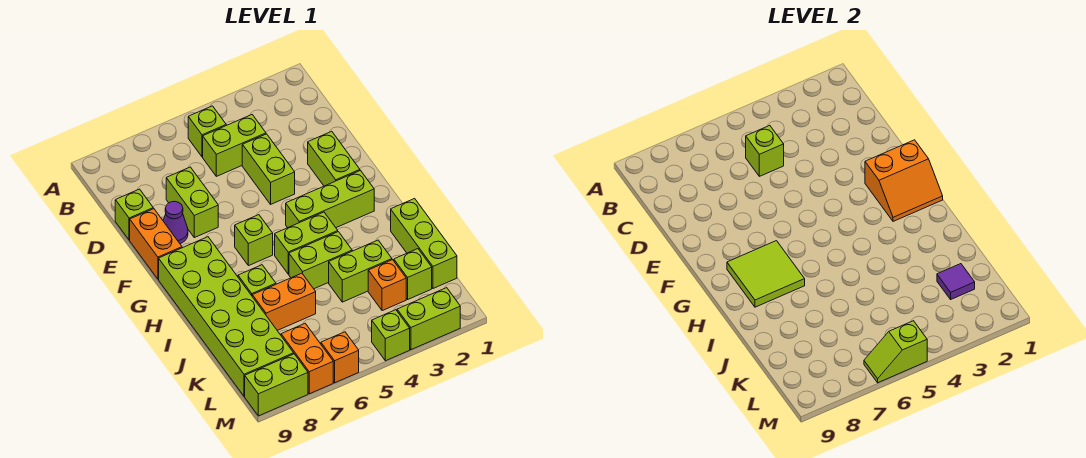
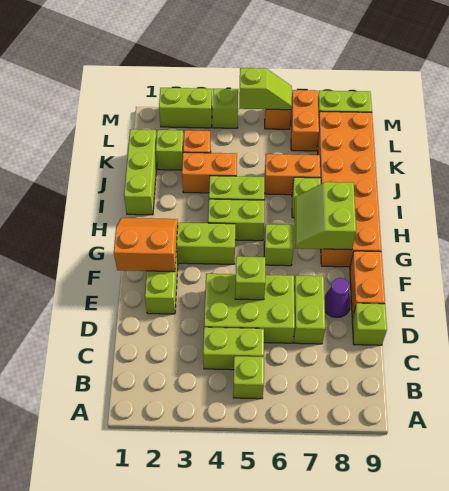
lime 1x1 brick [746,126,784,176] -> lime 1x1 brick moved to [235,256,265,300]
lime 1x2 brick [242,134,295,204] -> lime 2x3 brick [204,274,295,343]
lime 2x2 tile [727,241,805,307] -> lime 2x2 slope [294,182,356,250]
lime 2x6 brick [159,237,294,396] -> orange 2x6 brick [317,111,381,267]
lime 1x2 brick [329,240,392,302] -> orange 1x2 brick [182,152,237,193]
purple 1x1 tile [937,264,975,299] -> none

